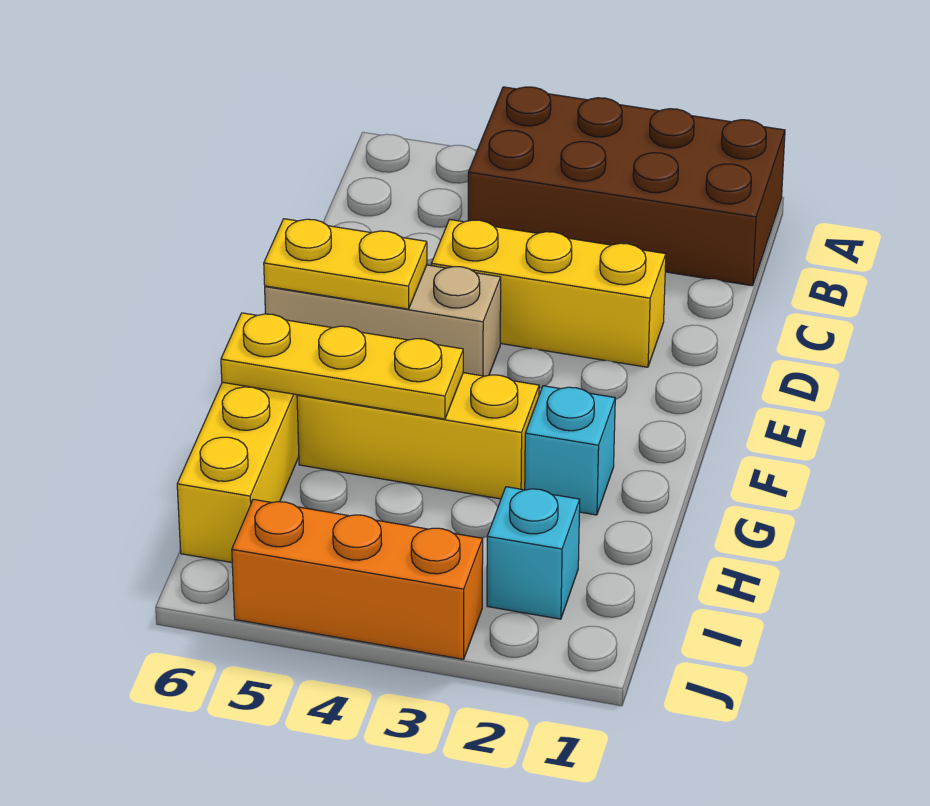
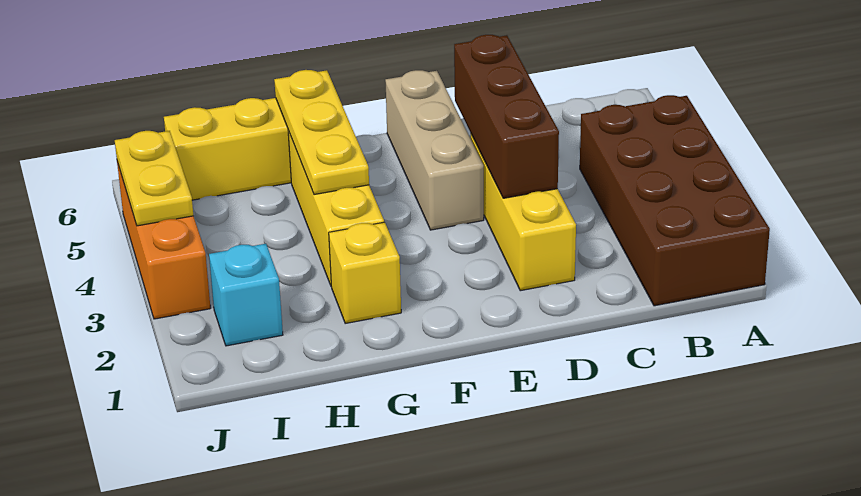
none -> brown 1x3 brick [454,35,559,198]
yellow 1x2 plate [264,219,427,309] -> yellow 1x2 plate moved to [115,131,194,226]
cyan 1x1 brick [525,386,615,515] -> yellow 1x1 brick [329,222,401,323]

